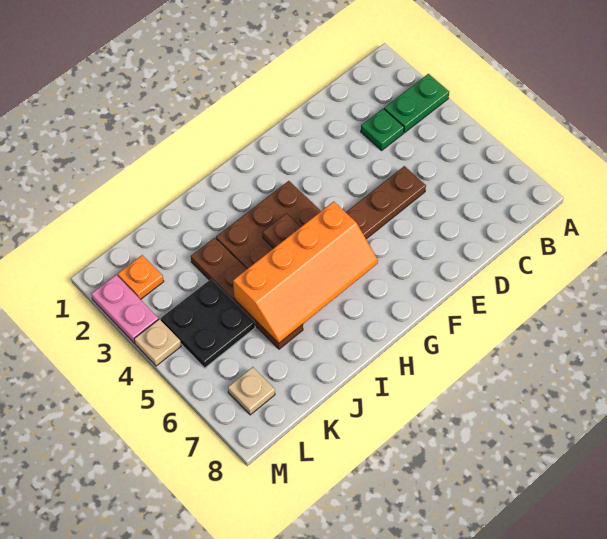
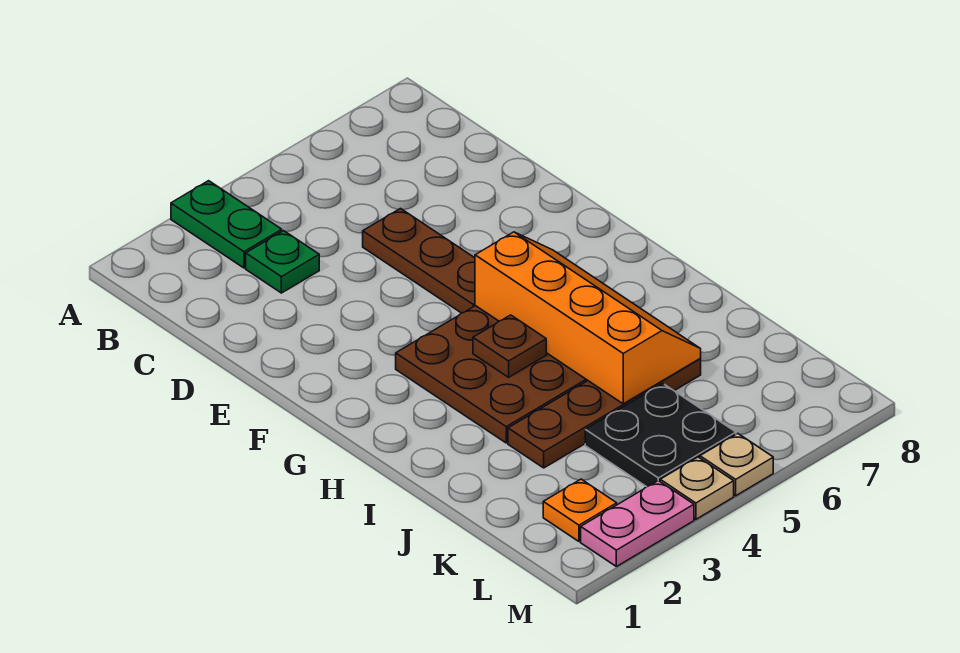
tan 1x1 plate [228,367,275,415] -> tan 1x1 plate moved to [700,433,773,496]

